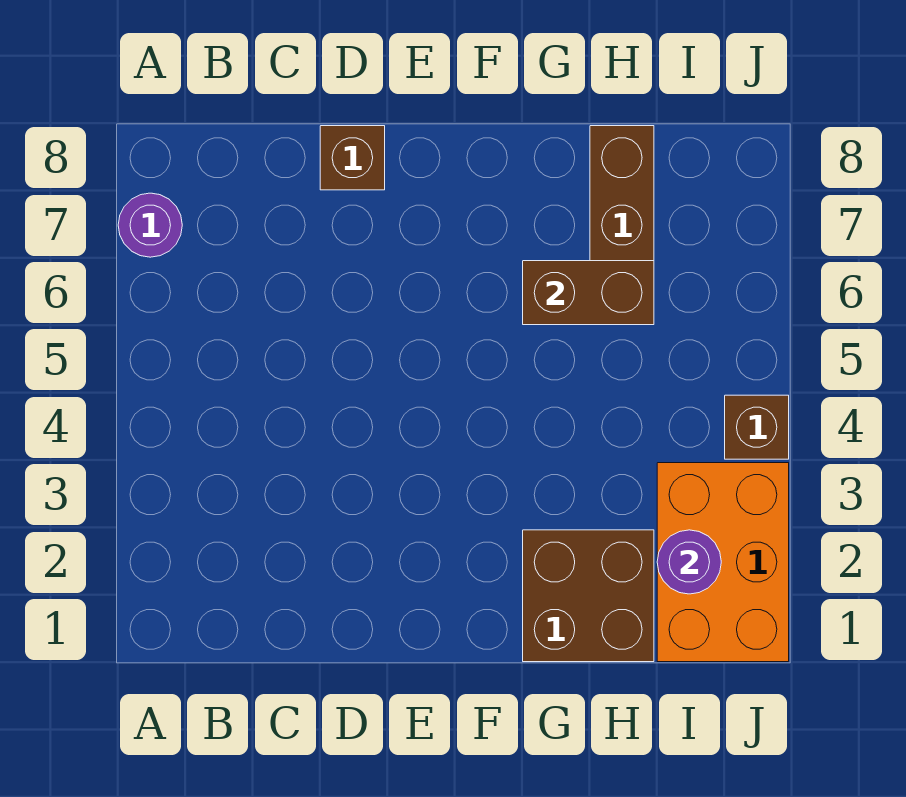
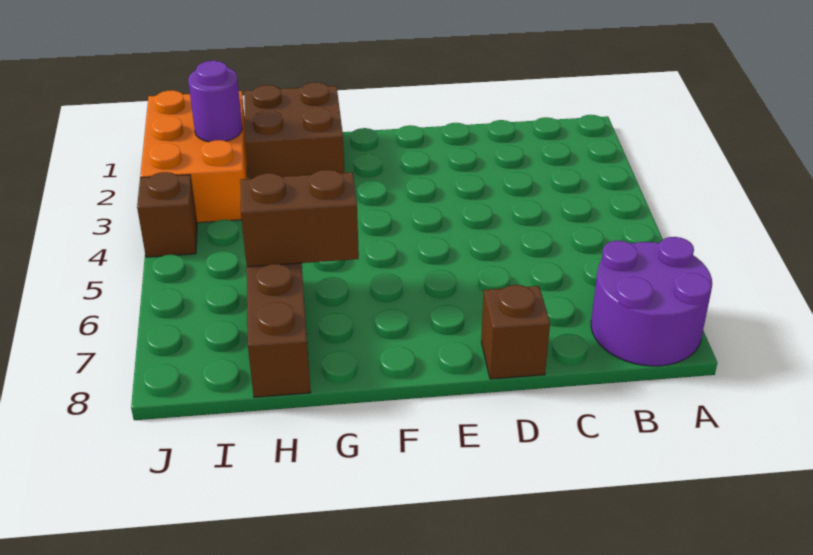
purple 1x1 round brick [118,193,182,257] -> purple 2x2 round brick [591,237,712,366]

